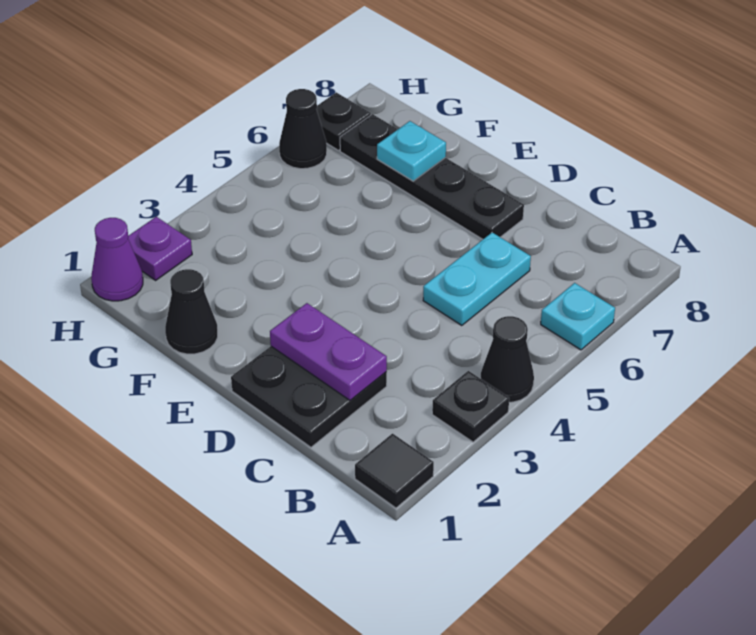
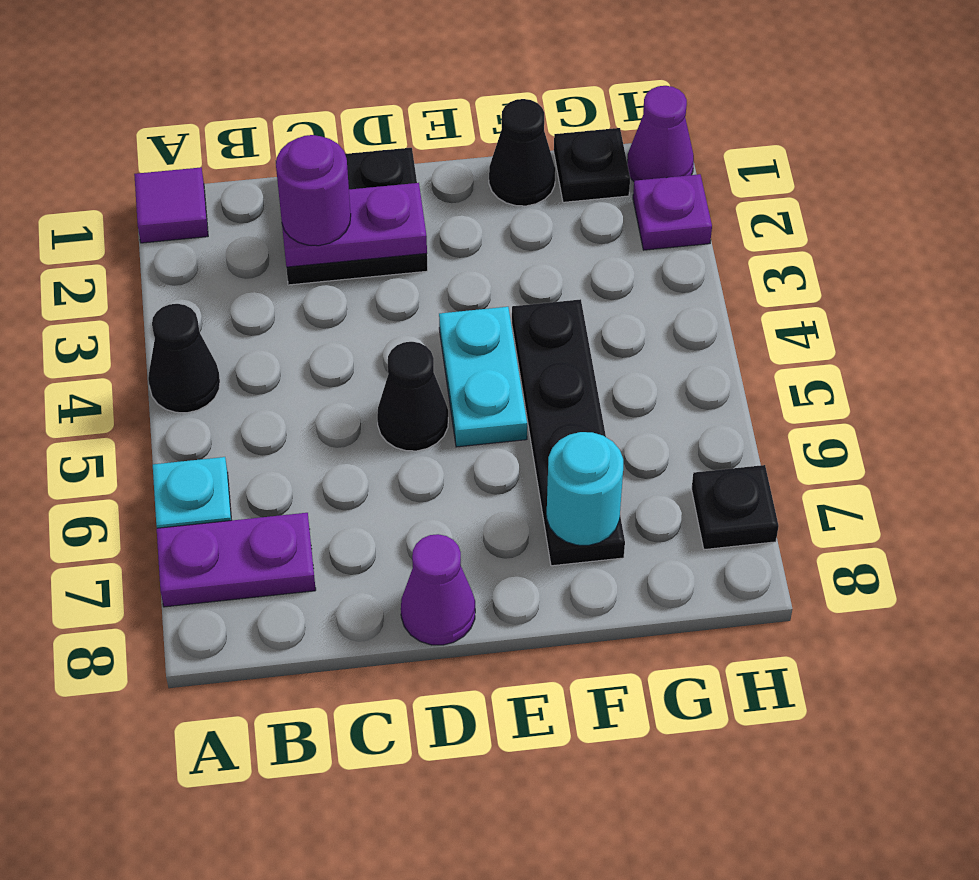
black 1x1 tile [355,434,434,508] -> purple 1x1 tile [134,167,208,243]
black 1x1 plate [432,371,509,442] -> black 1x1 plate moved to [554,128,630,202]
none -> purple 1x2 plate [157,513,316,607]
none -> purple 1x1 round brick [276,135,351,246]
cyan 1x2 plate [423,233,531,326] -> cyan 1x2 plate moved to [439,307,527,447]
black 1x4 plate [340,114,524,239] -> black 1x4 plate turned to [512,299,625,566]
none -> purple 1x1 cone [401,534,475,645]
cyan 1x1 plate [377,121,446,181] -> cyan 1x1 round brick [547,432,623,545]
black 1x1 cone [279,89,327,169] -> black 1x1 cone moved to [377,342,448,451]

